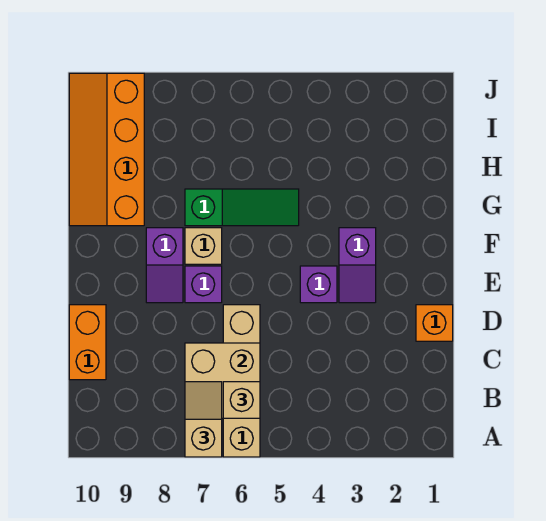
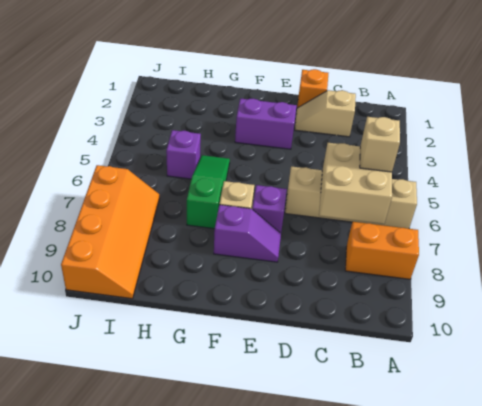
tan 1x2 slope [185,382,222,457] -> tan 1x2 slope moved to [295,90,356,137]
orange 1x2 brick [69,305,106,380] -> orange 1x2 brick moved to [345,222,419,279]
purple 1x2 slope [339,228,376,303] -> purple 1x2 brick [235,98,297,149]
purple 1x1 brick [300,266,337,303] -> purple 1x1 brick moved to [166,130,201,179]
orange 2x4 slope [69,73,144,226] -> orange 2x4 slope turned to [61,165,160,299]

